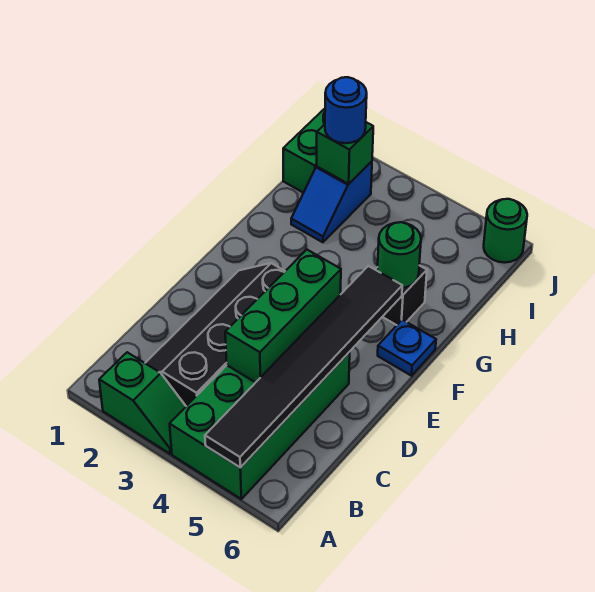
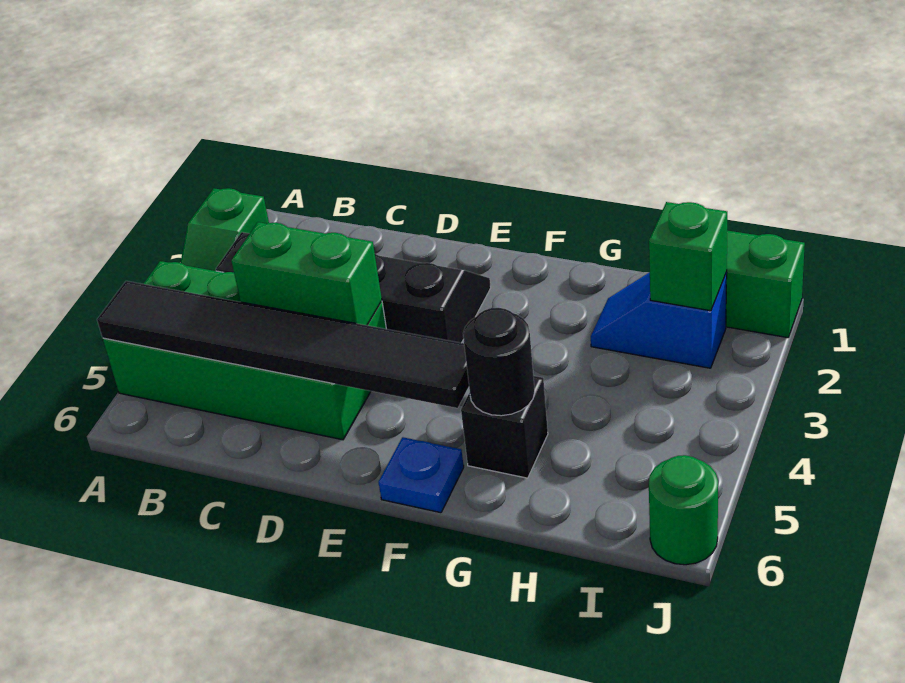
green 1x3 brick [225,250,341,382] -> green 1x2 brick [231,222,382,325]
green 1x1 round brick [377,222,421,288] -> black 1x1 round brick [463,308,535,416]
blue 1x1 round brick [325,77,367,143] -> none

